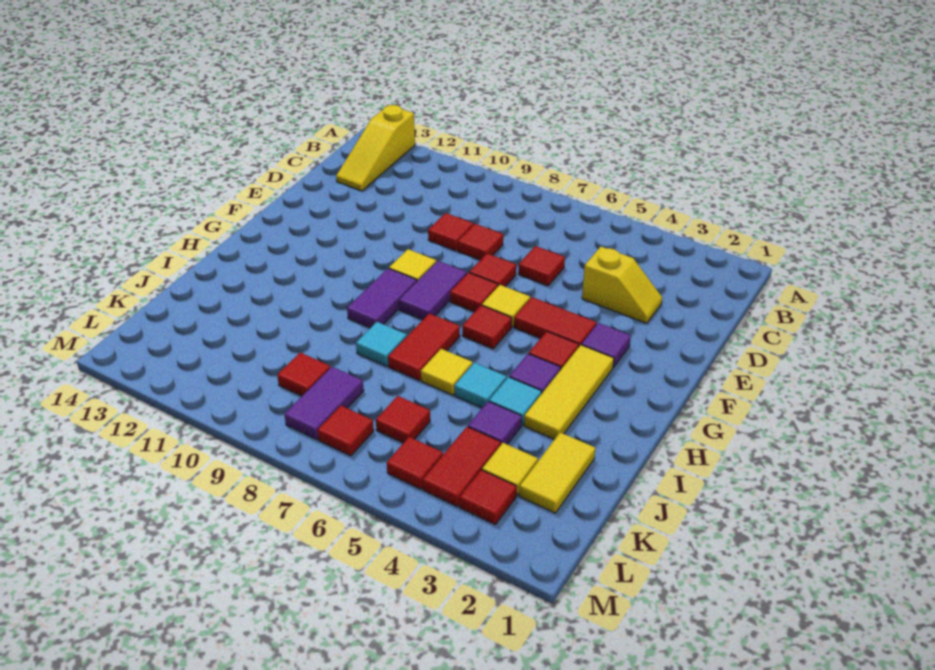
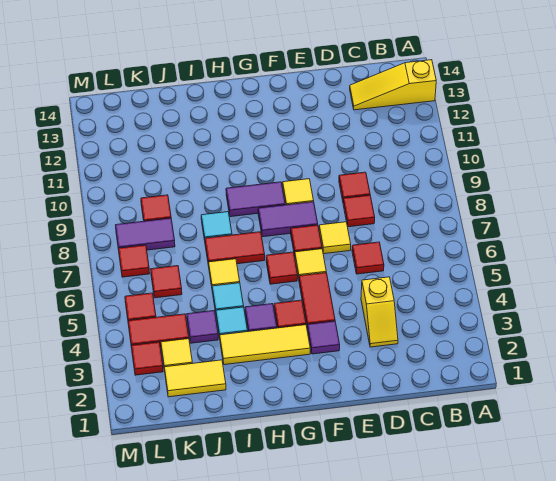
red 1x1 tile [469,253,516,287] -> yellow 1x1 tile [319,222,351,254]

